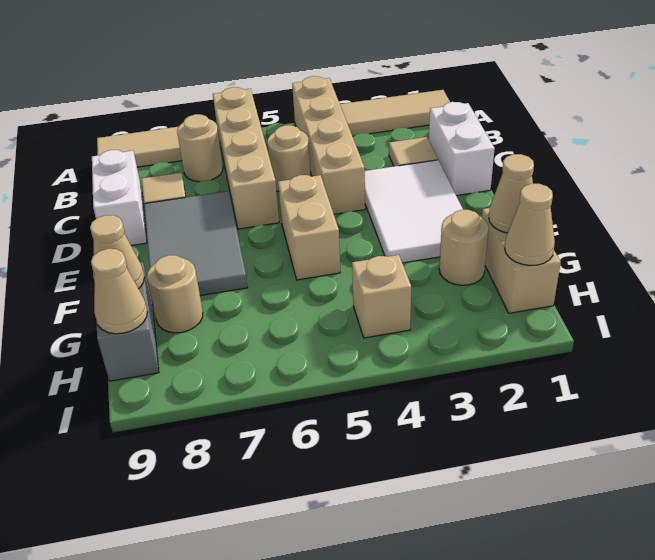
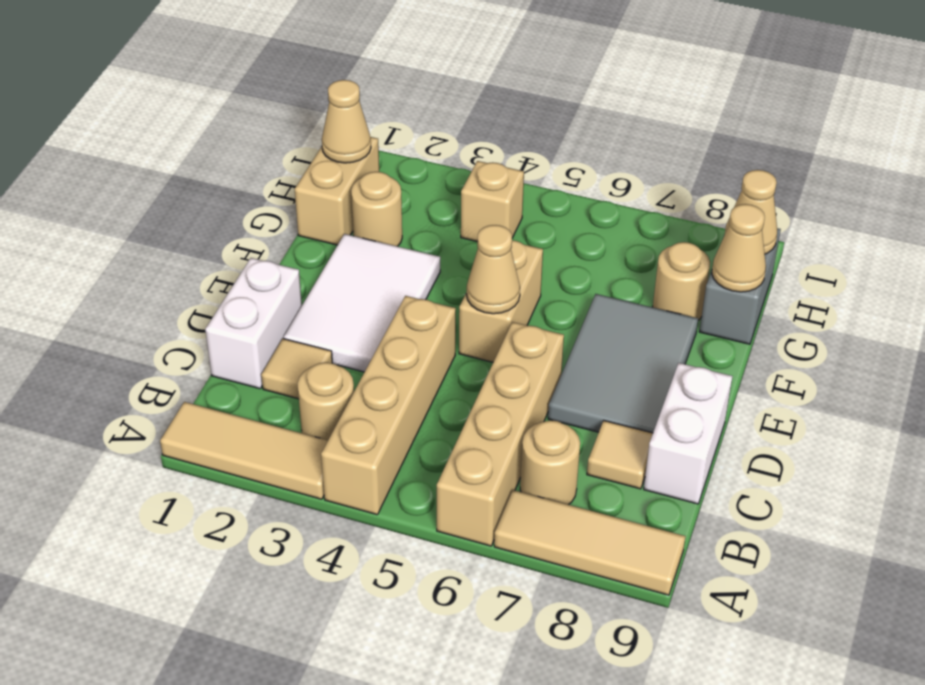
tan 1x1 round brick [268,125,310,192] -> tan 1x1 round brick moved to [297,362,354,440]
tan 1x1 cone [489,154,534,233] -> tan 1x1 cone moved to [466,225,520,314]

